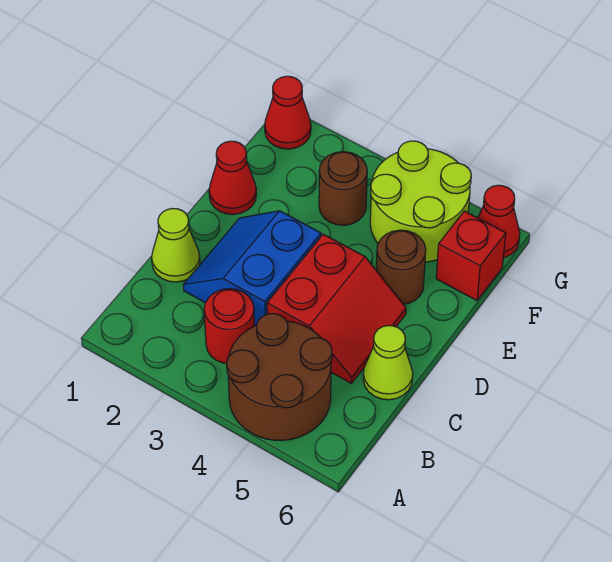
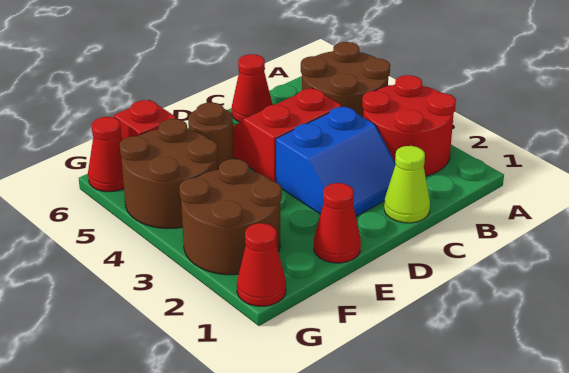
red 1x1 round brick [204,289,254,363] -> red 2x2 round brick [362,75,456,176]
lime 1x1 cone [363,326,413,400] -> red 1x1 cone [232,54,273,122]
brown 1x1 round brick [319,152,367,225] -> brown 2x2 round brick [179,159,282,275]
lime 2x2 round brick [370,141,471,262] -> brown 2x2 round brick [120,119,218,228]

